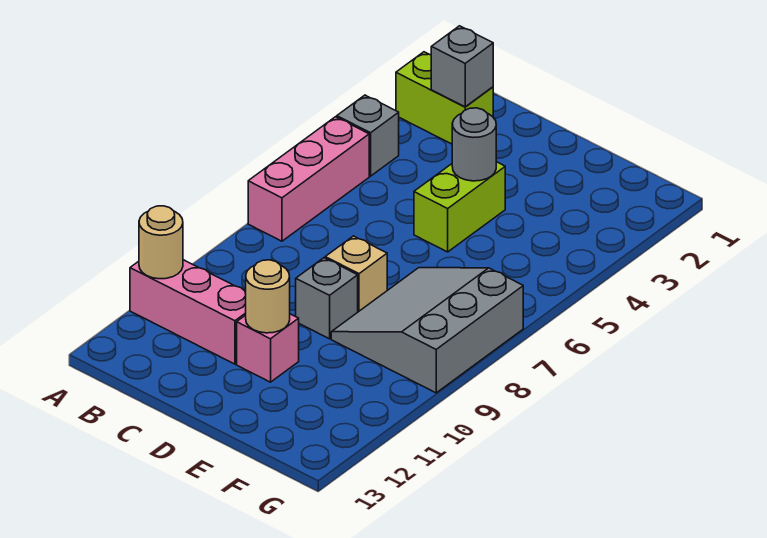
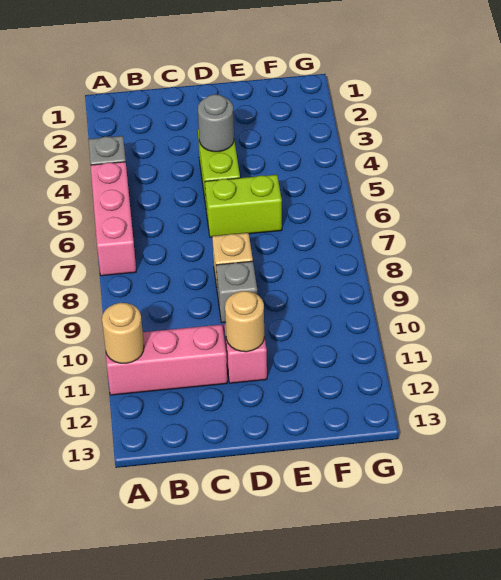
lime 1x2 brick [396,52,493,144] -> lime 1x2 brick moved to [205,175,282,237]
grey 1x1 brick [431,26,493,107] -> none
grey 3x3 slope [331,267,523,393] -> none

